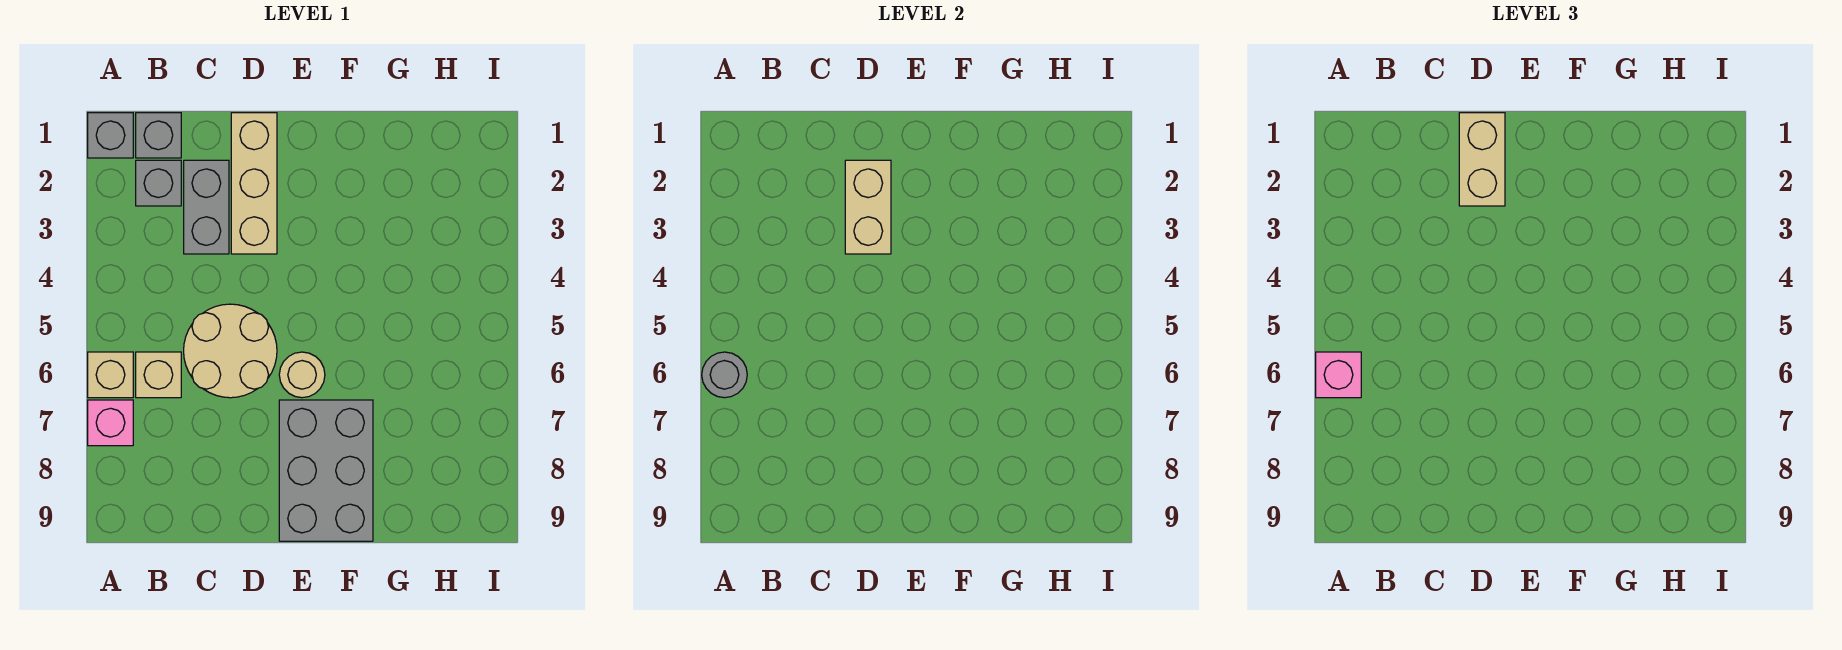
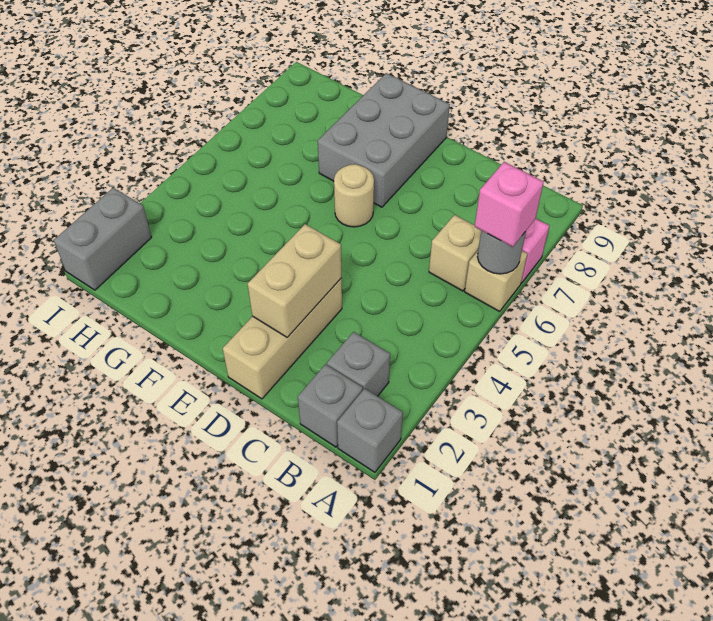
grey 1x2 brick [184,160,229,254] -> grey 1x2 brick moved to [54,188,151,290]
tan 2x2 round brick [184,304,277,398] -> none
tan 1x2 brick [1459,113,1505,206] -> none

